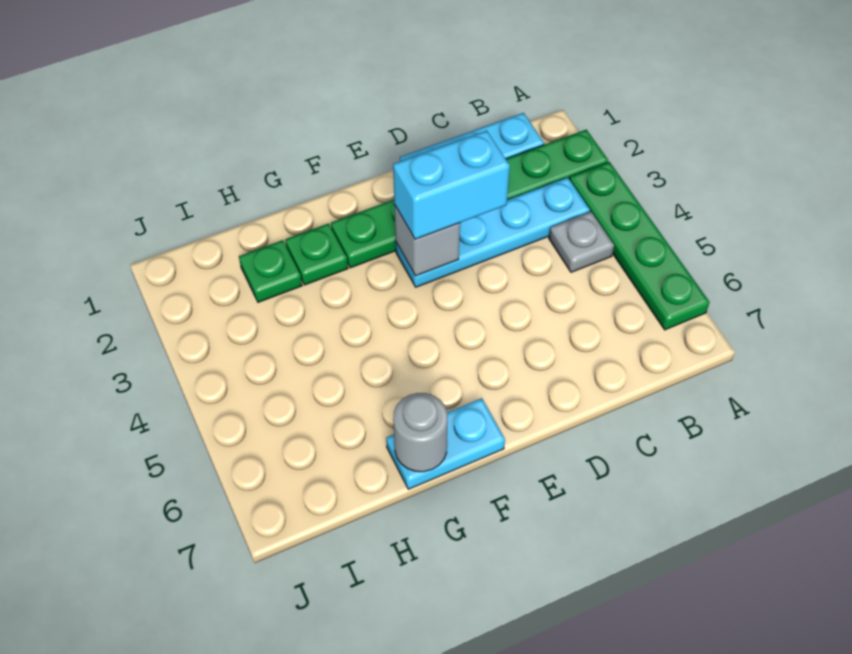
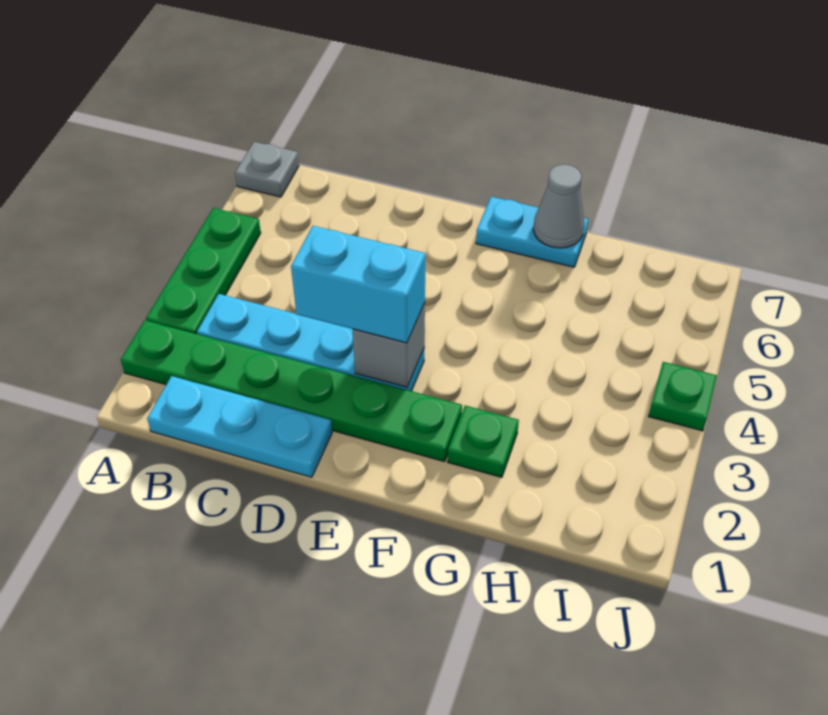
green 1x4 plate [569,162,710,330] -> green 1x3 plate [146,208,261,334]
grey 1x1 plate [549,212,614,272] -> grey 1x1 plate moved to [235,142,299,197]
grey 1x1 round brick [393,393,448,472] -> grey 1x1 cone [533,164,584,248]
green 1x1 plate [239,240,302,302] -> green 1x1 plate moved to [648,362,717,431]

